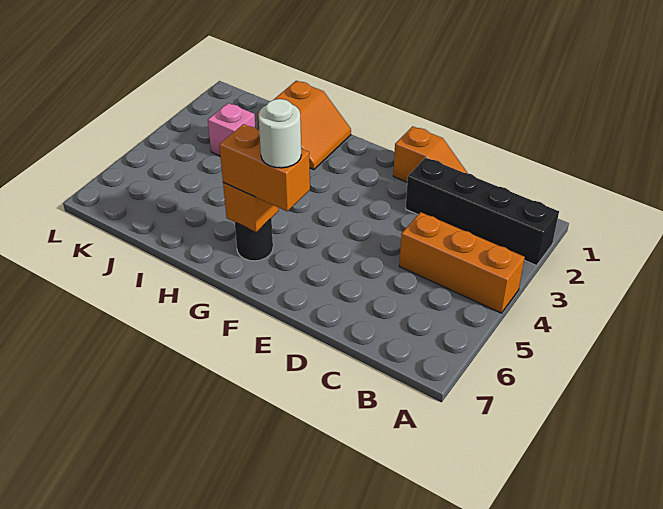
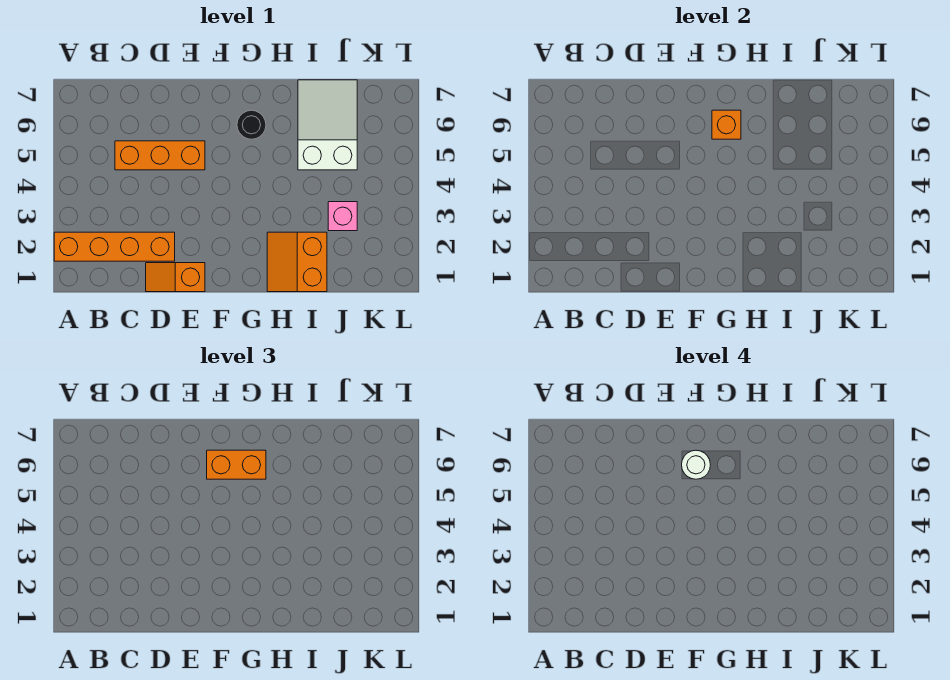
black 1x4 brick [406,157,559,266] -> orange 1x4 brick [54,232,175,261]
orange 1x3 brick [399,212,525,313] -> orange 1x3 brick moved to [115,141,205,170]
none -> white 2x3 slope [298,80,357,170]

